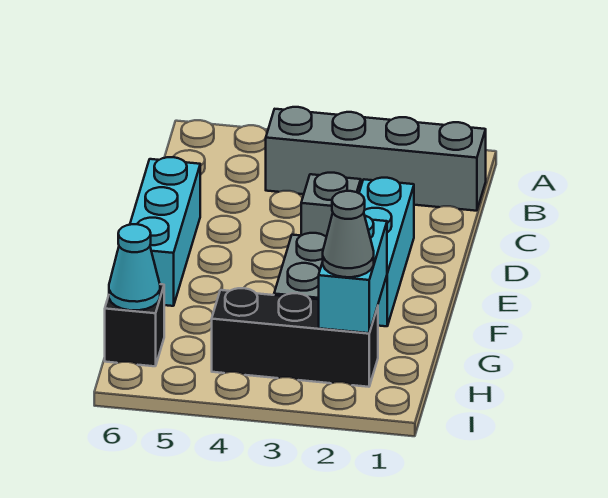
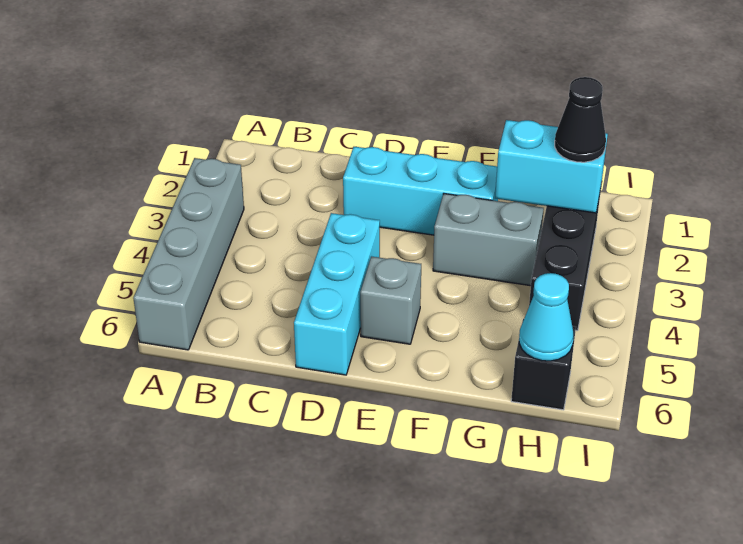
grey 1x4 brick [266,107,486,211] -> grey 1x4 brick moved to [133,158,244,350]
grey 1x1 brick [301,173,361,237] -> grey 1x1 brick moved to [360,256,421,344]
cyan 1x3 brick [130,157,200,306] -> cyan 1x3 brick turned to [294,213,380,375]
grey 1x1 cone [323,191,374,277] -> black 1x1 cone [555,77,606,162]

